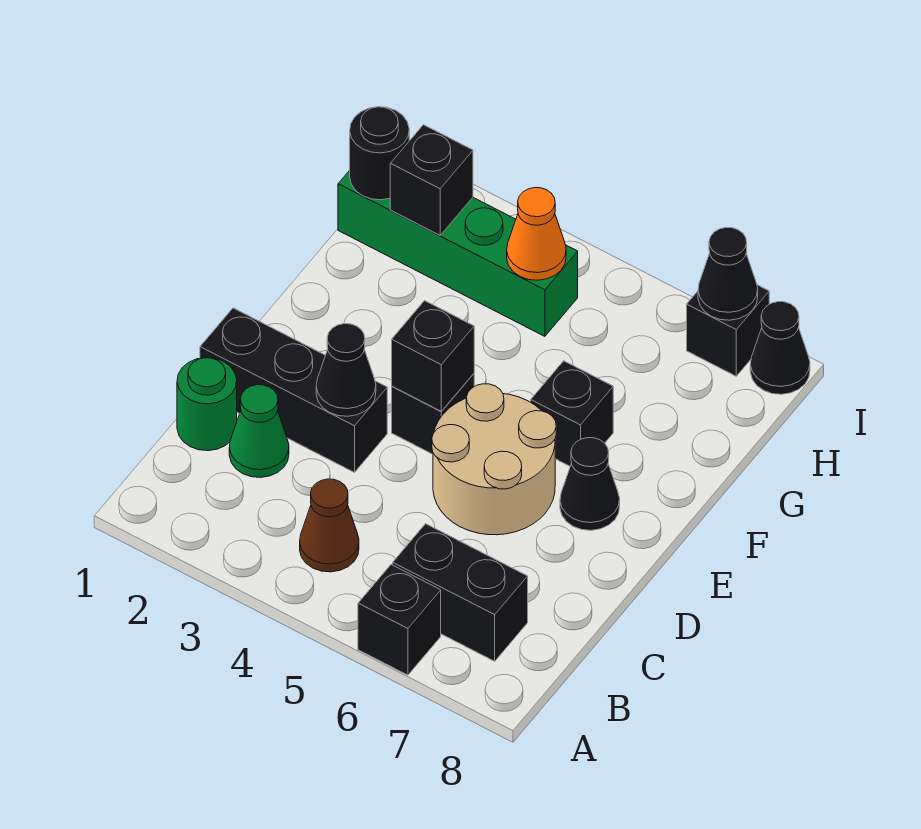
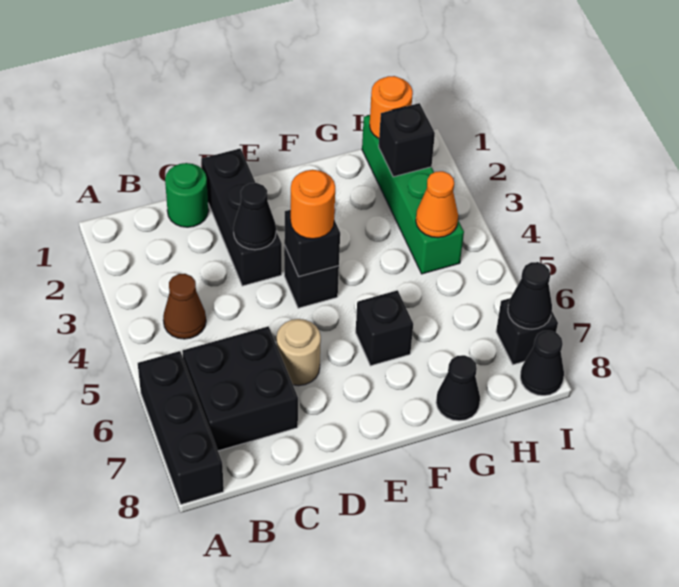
black 1x1 brick [358,565,441,675] -> black 1x3 brick [138,351,224,504]
black 1x2 brick [393,524,528,661] -> black 2x2 brick [182,326,298,451]
green 1x1 cone [229,385,289,477] -> none
tan 2x2 round brick [432,384,556,535] -> tan 1x1 round brick [277,319,321,386]
none -> orange 1x1 round brick [290,170,335,239]
black 1x1 cone [560,438,620,530] -> black 1x1 cone moved to [436,355,480,421]
black 1x1 round brick [350,107,409,200] -> orange 1x1 round brick [370,76,413,138]

